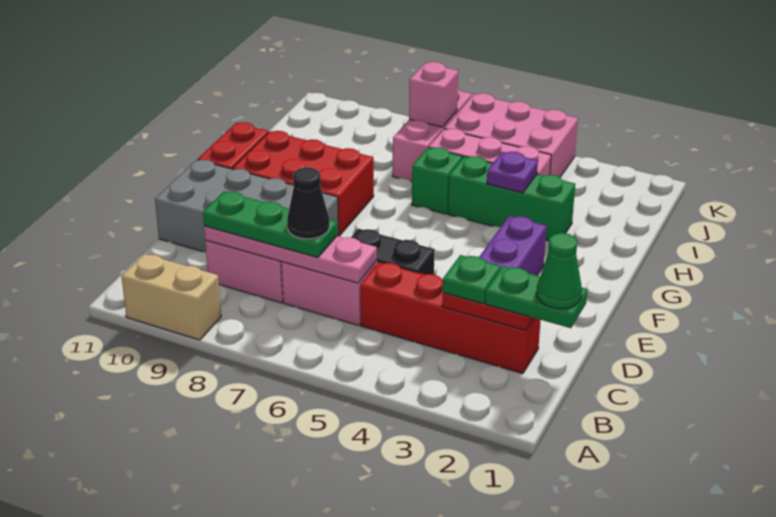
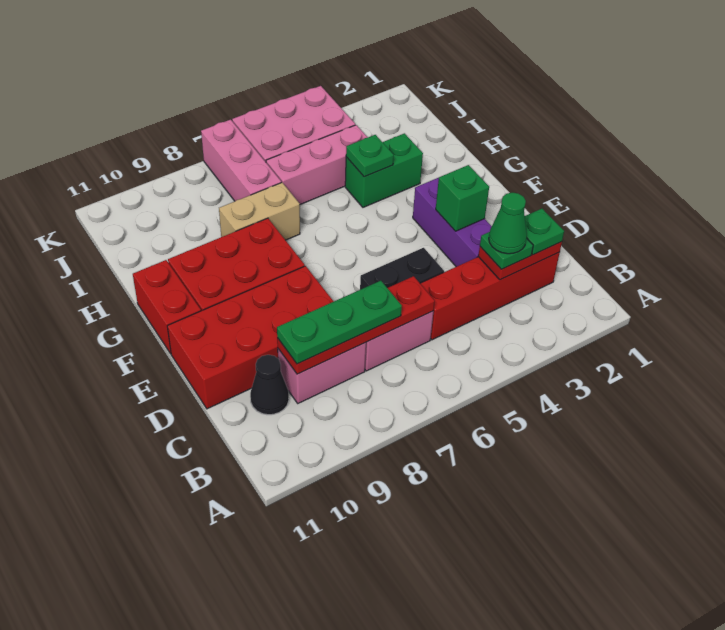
tan 1x2 brick [122,254,221,340] -> tan 1x2 brick moved to [219,183,300,240]
green 1x2 plate [485,266,587,328] -> green 1x1 plate [525,209,564,255]
green 1x1 cone [536,233,582,309] -> green 1x1 cone moved to [489,193,527,254]
pink 1x4 plate [204,226,377,283] -> red 1x4 plate [277,276,435,374]
black 1x1 cone [287,167,329,239] -> black 1x1 cone moved to [250,355,289,415]
grey 2x4 brick [155,160,339,252] -> red 2x4 brick [167,266,334,409]
green 1x3 brick [448,156,575,241] -> green 1x2 brick [345,133,423,207]
purple 1x1 plate [487,152,538,193] -> green 1x1 plate [346,135,394,177]
green 1x1 brick [412,147,462,214] -> green 1x1 brick moved to [436,165,489,231]
pink 1x1 brick [409,62,458,127] -> none

